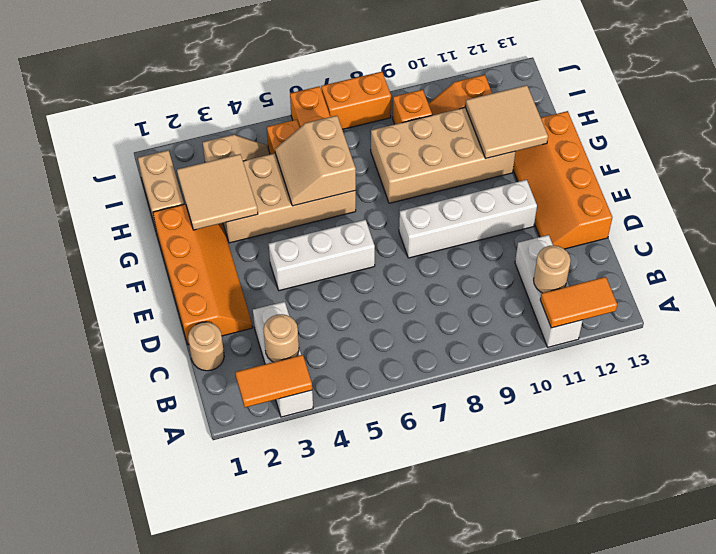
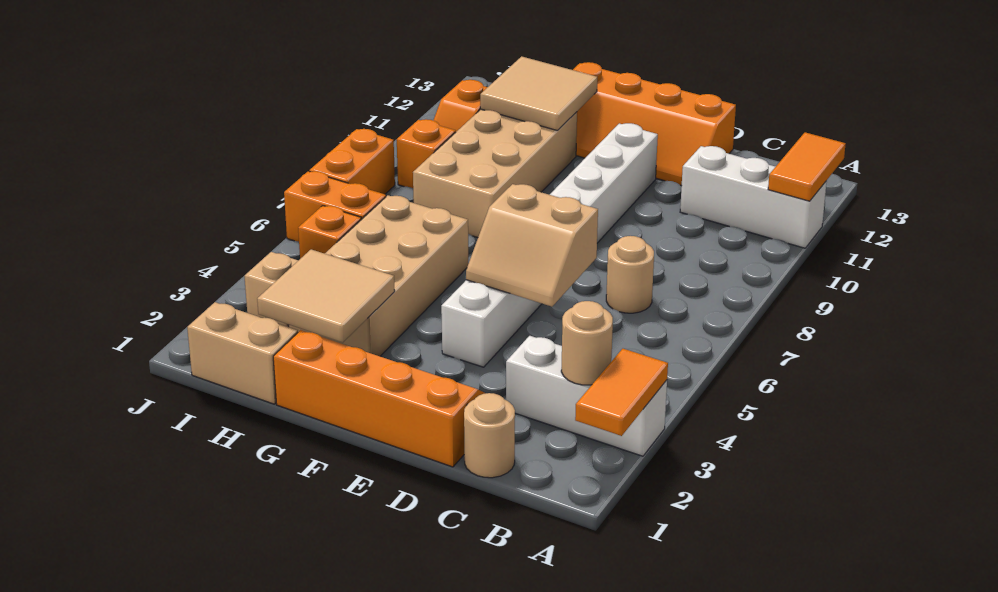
tan 1x1 round brick [534,245,571,293] -> tan 1x1 round brick moved to [606,236,654,313]
tan 2x2 slope [275,116,356,206] -> tan 2x2 slope moved to [466,184,598,307]

